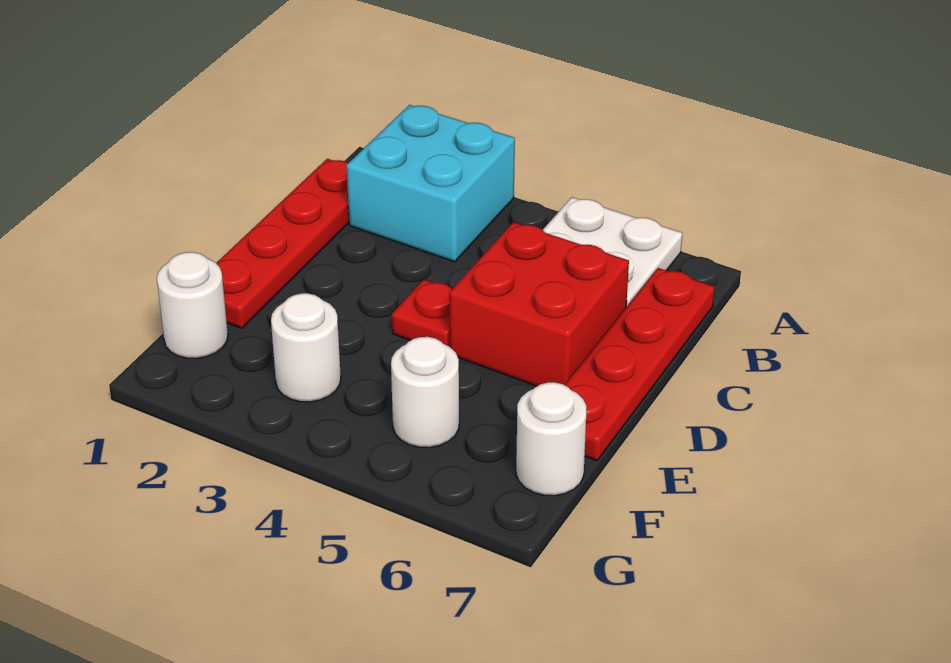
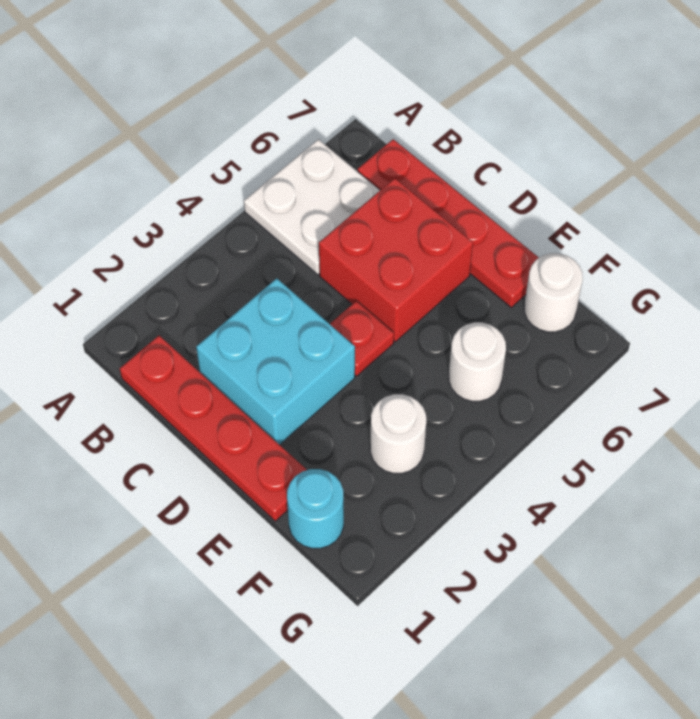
cyan 2x2 brick [346,105,515,262] -> cyan 2x2 brick moved to [196,278,355,445]
white 1x1 round brick [157,252,228,358] -> cyan 1x1 round brick [287,469,344,548]

